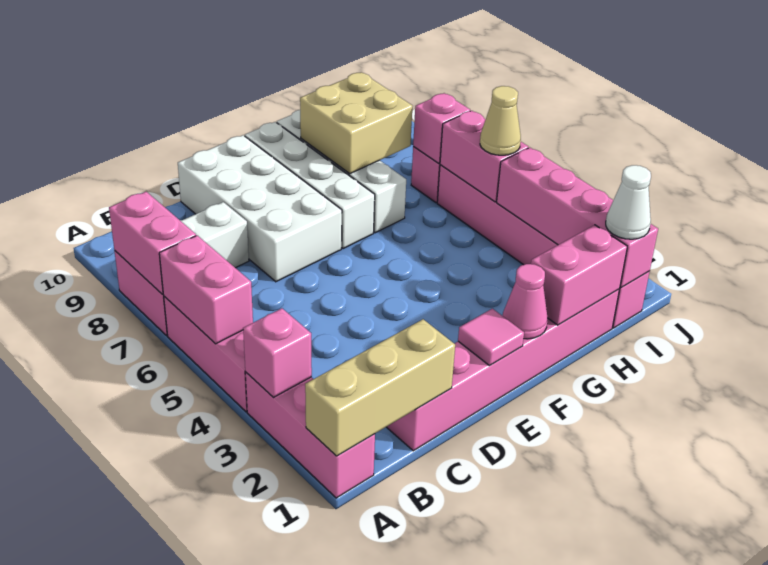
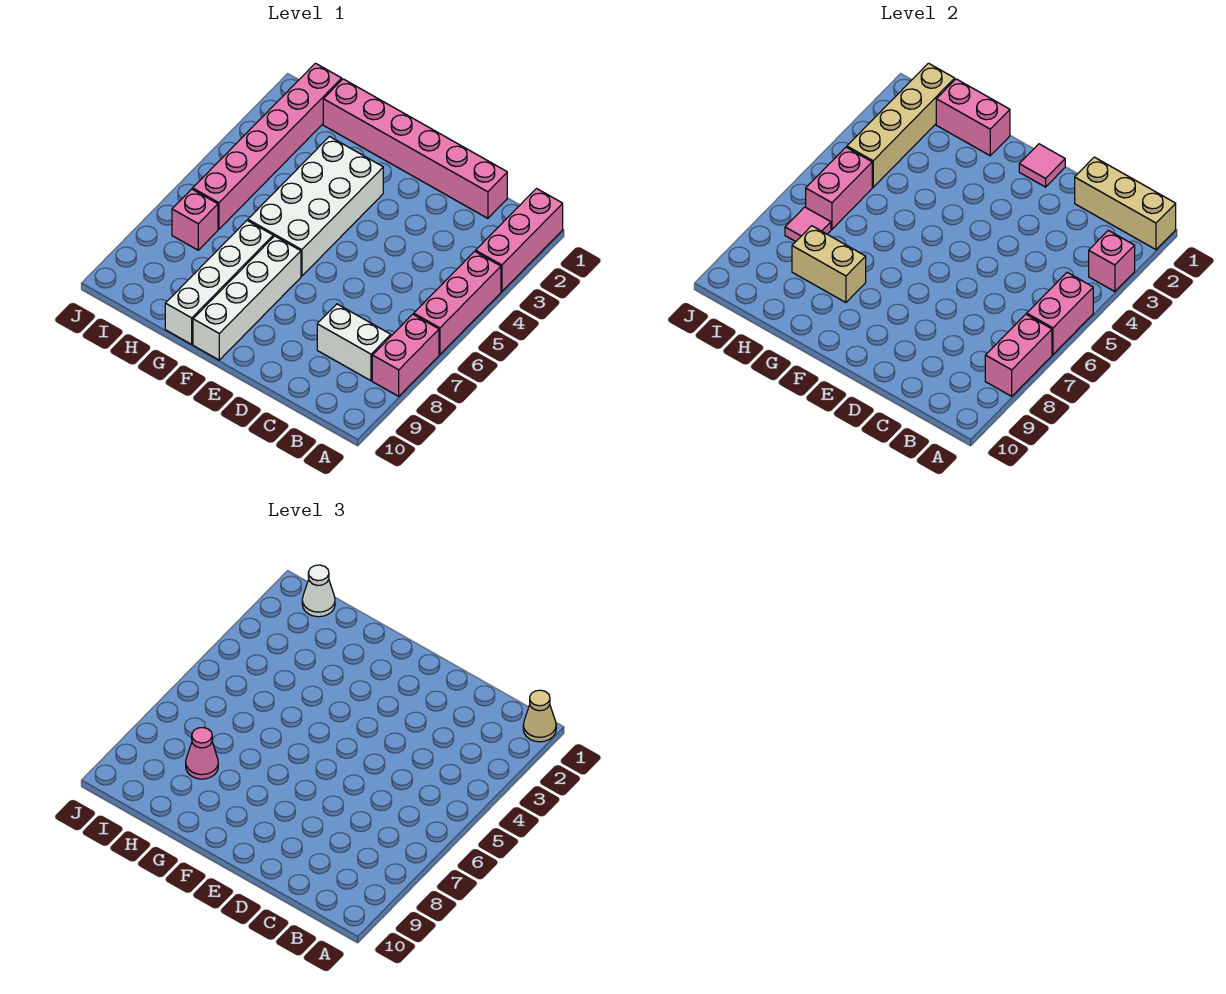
white 2x4 brick [178,135,342,282] -> white 2x4 brick moved to [248,137,383,276]
pink 1x1 cone [503,264,547,339] -> pink 1x1 cone moved to [186,728,218,779]
tan 2x2 brick [300,72,413,174] -> tan 1x2 brick [792,226,866,302]
pink 1x4 brick [497,148,658,287] -> tan 1x4 brick [847,63,955,187]
tan 1x1 cone [480,86,521,155] -> tan 1x1 cone moved to [523,690,556,742]
pink 1x1 brick [413,93,470,163] -> pink 1x1 tile [785,207,831,242]

